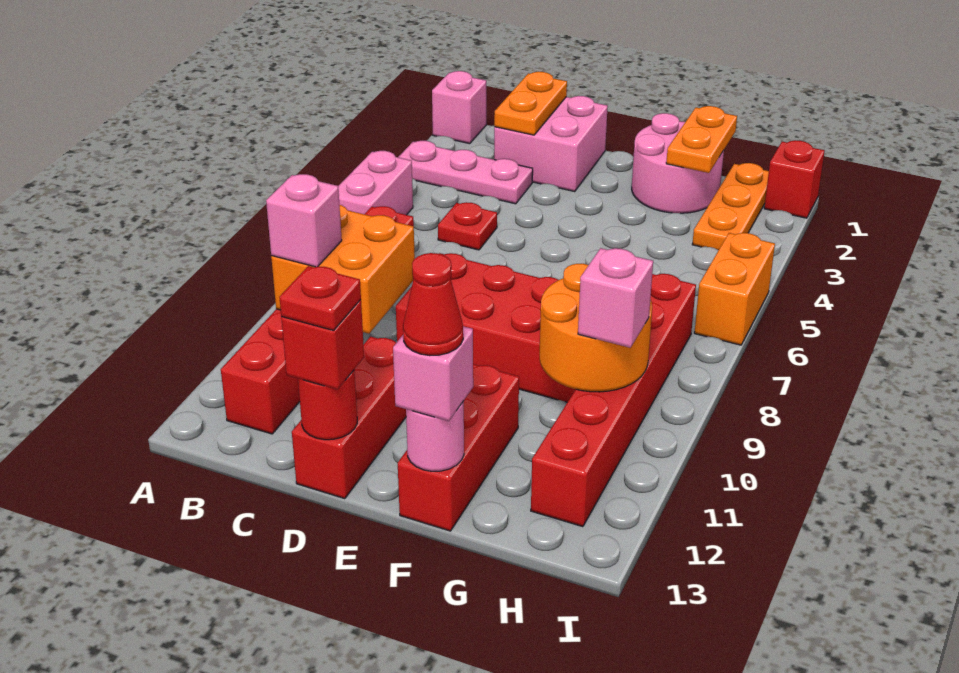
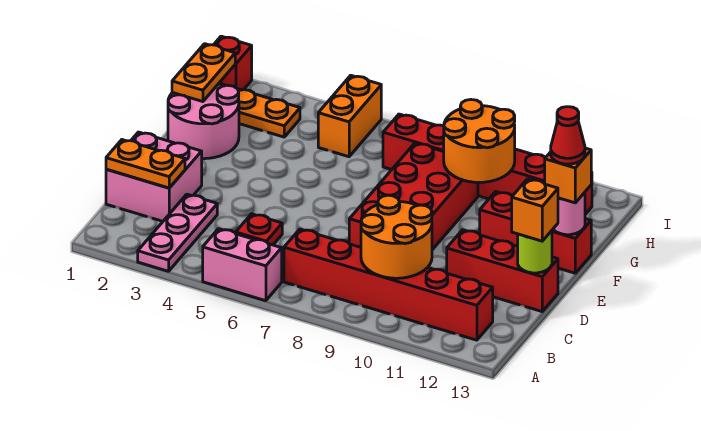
pink 1x1 brick [432,71,486,144] -> none
orange 2x2 brick [271,205,415,334] -> orange 2x2 round brick [361,195,432,278]
pink 1x1 brick [266,174,342,267] -> none
red 1x1 round brick [298,370,357,440] -> lime 1x1 round brick [518,231,552,273]
red 1x1 brick [281,300,364,390] -> orange 1x1 brick [512,179,558,241]
red 1x1 plate [280,266,361,330] -> none
pink 1x1 brick [393,326,473,421] -> orange 1x1 brick [545,148,591,203]
orange 1x2 plate [666,106,737,173] -> orange 1x2 plate turned to [172,44,235,102]
pink 1x1 brick [578,248,653,348] -> none
orange 1x2 brick [694,233,775,345] -> orange 1x2 brick turned to [318,75,381,157]

